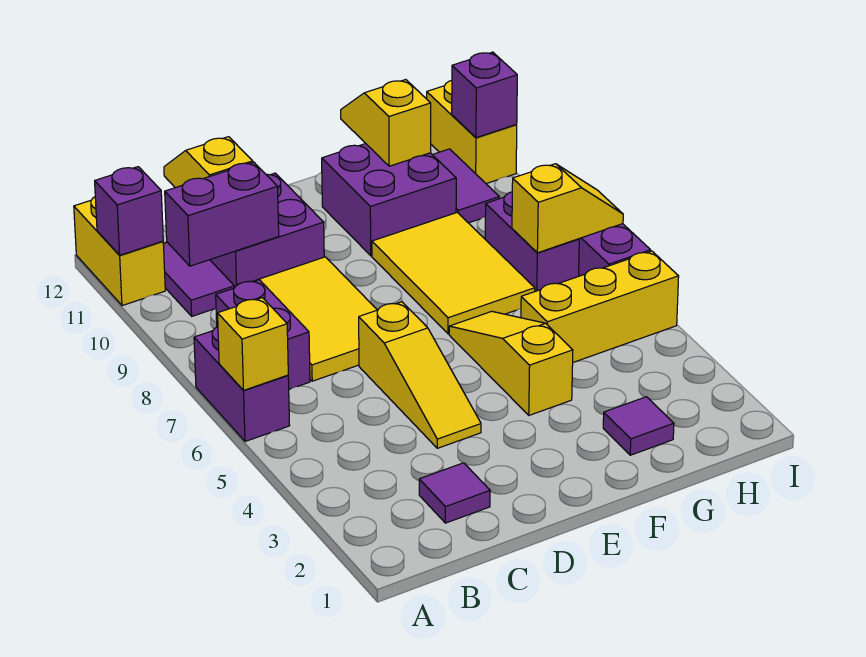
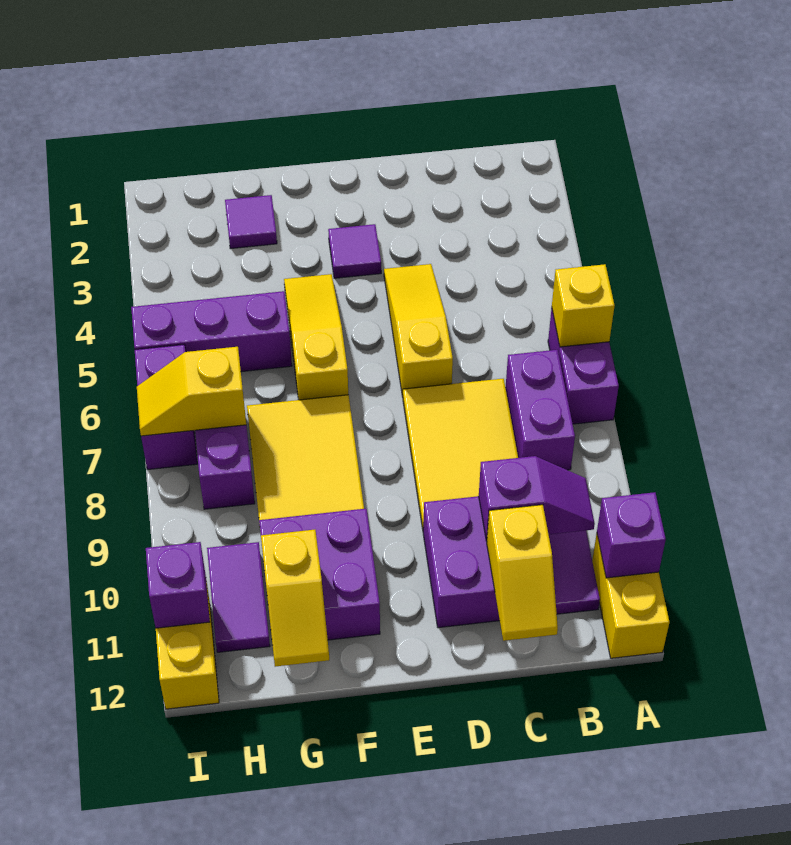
purple 1x2 brick [165,162,279,266] -> purple 1x2 slope [479,456,595,541]
purple 1x1 tile [419,463,490,523] -> purple 1x1 tile moved to [328,224,381,278]
yellow 1x3 slope [449,311,573,415] -> yellow 1x3 slope turned to [284,274,348,400]
yellow 1x3 brick [521,251,679,362] -> purple 1x3 brick [131,291,292,372]

